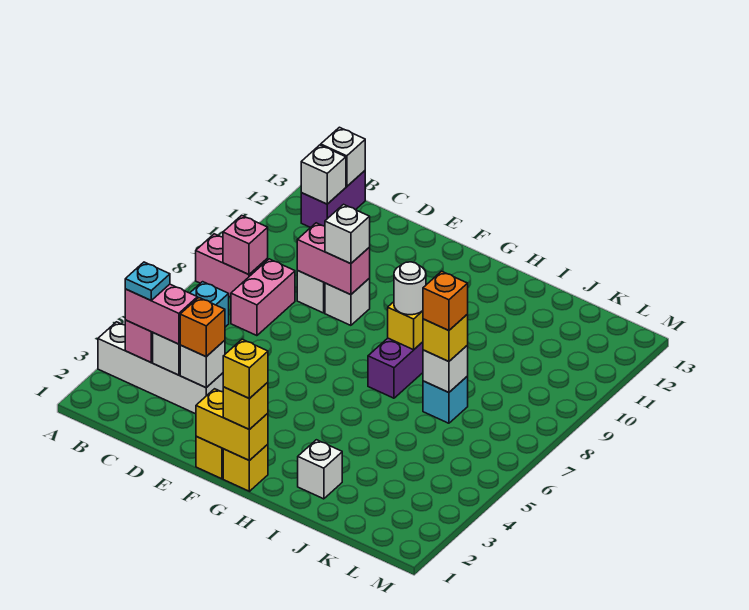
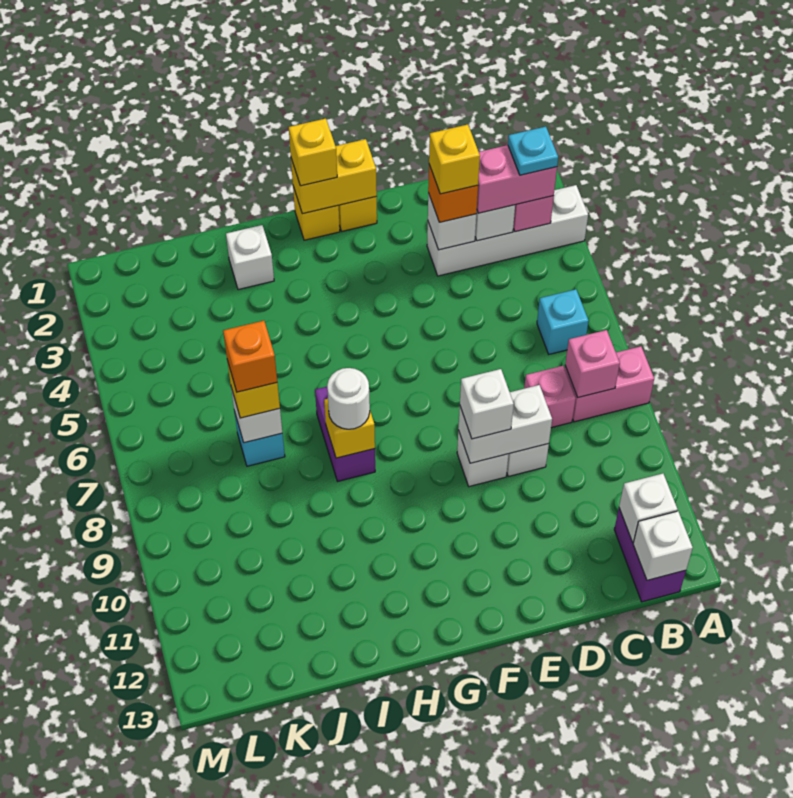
pink 1x2 brick [231,259,295,336] -> pink 1x1 brick [524,366,576,428]
pink 1x2 brick [297,223,370,295] -> white 1x2 brick [458,385,552,463]
yellow 1x1 brick [223,339,268,399] -> yellow 1x1 brick moved to [429,125,480,194]

